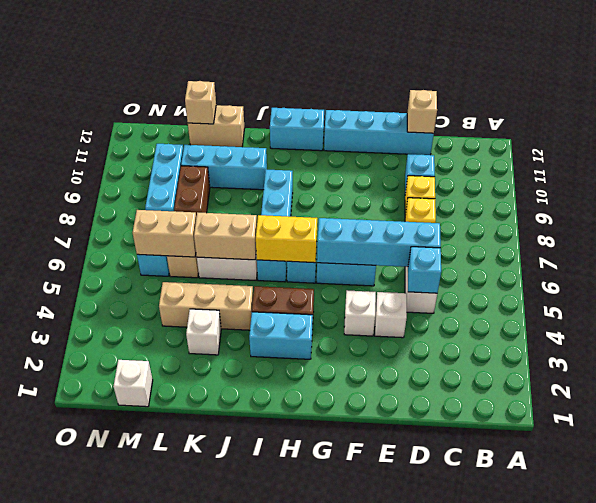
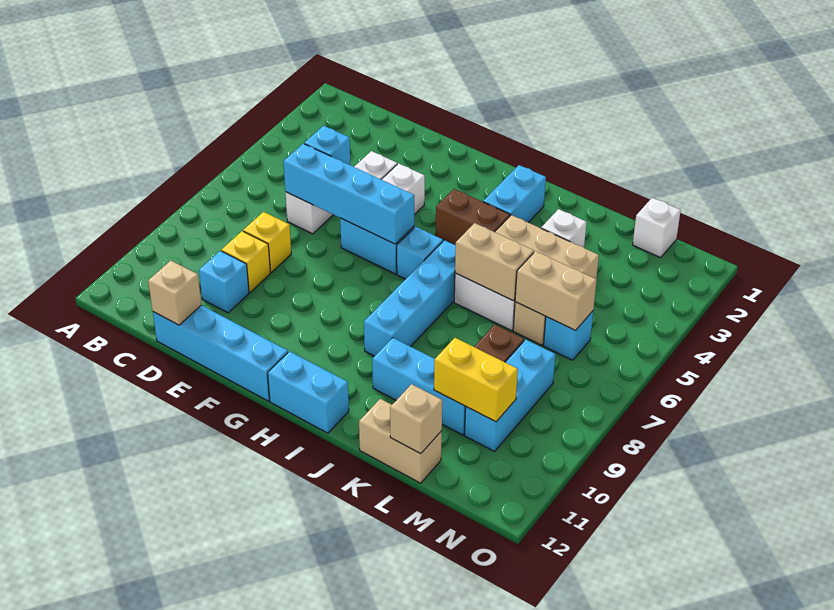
cyan 1x2 brick [249,312,313,359] -> cyan 1x2 brick turned to [483,165,546,223]
yellow 1x2 brick [256,215,317,263] -> yellow 1x2 brick moved to [434,338,518,422]

